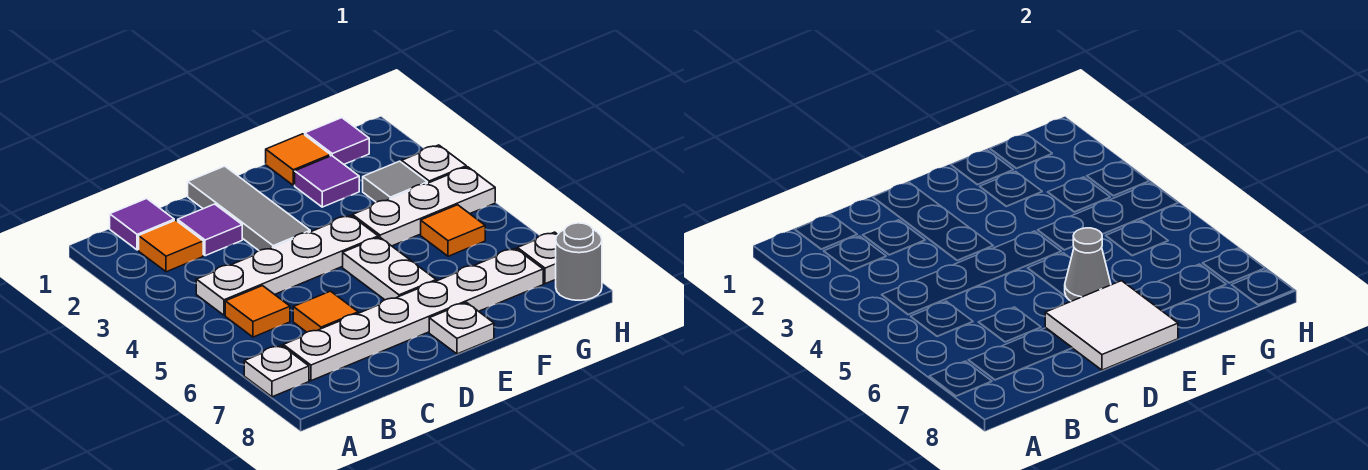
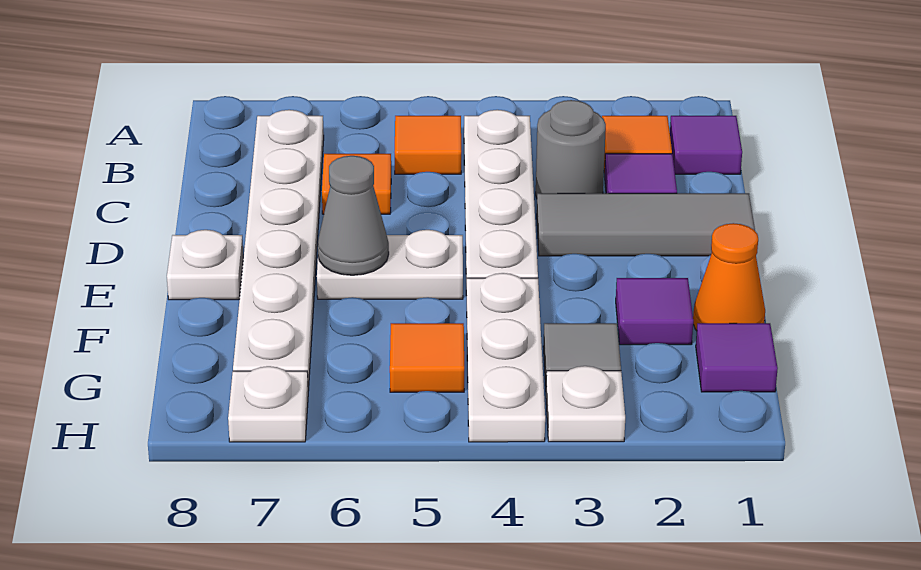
white 1x1 plate [244,345,309,397] -> none
white 2x2 tile [1045,281,1178,370] -> none
orange 1x1 tile [266,134,330,185] -> orange 1x1 cone [693,223,765,331]
grey 1x1 round brick [556,223,602,300] -> grey 1x1 round brick moved to [536,100,606,198]

